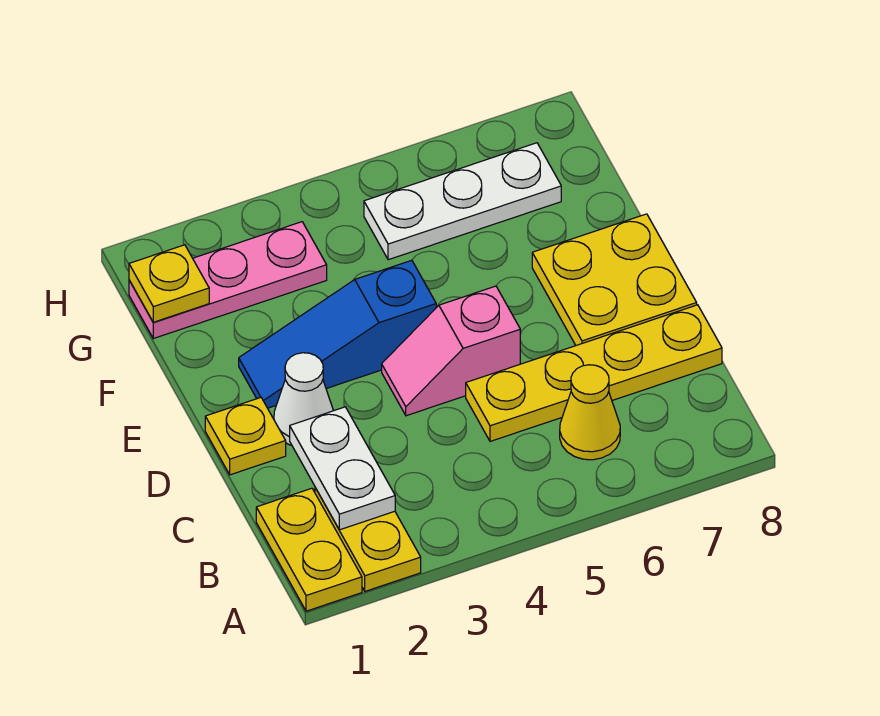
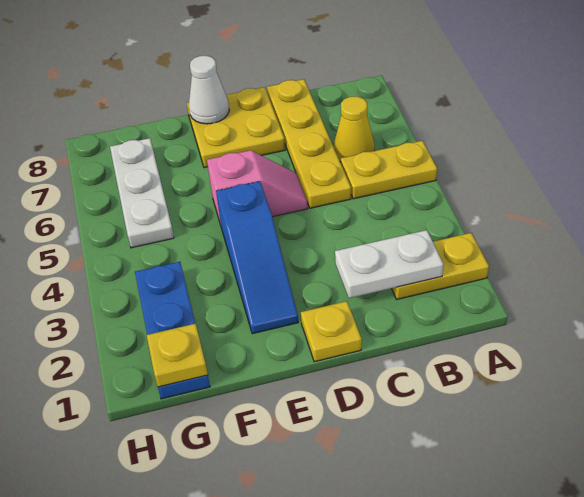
yellow 1x2 plate [256,488,362,611] -> yellow 1x2 plate moved to [341,141,437,199]
white 1x1 cone [274,353,333,445] -> white 1x1 cone moved to [189,56,229,124]
pink 1x2 slope [382,286,520,416] -> pink 1x2 slope turned to [207,150,308,225]
pink 1x3 plate [129,222,327,339] -> blue 1x3 plate [135,262,210,399]

